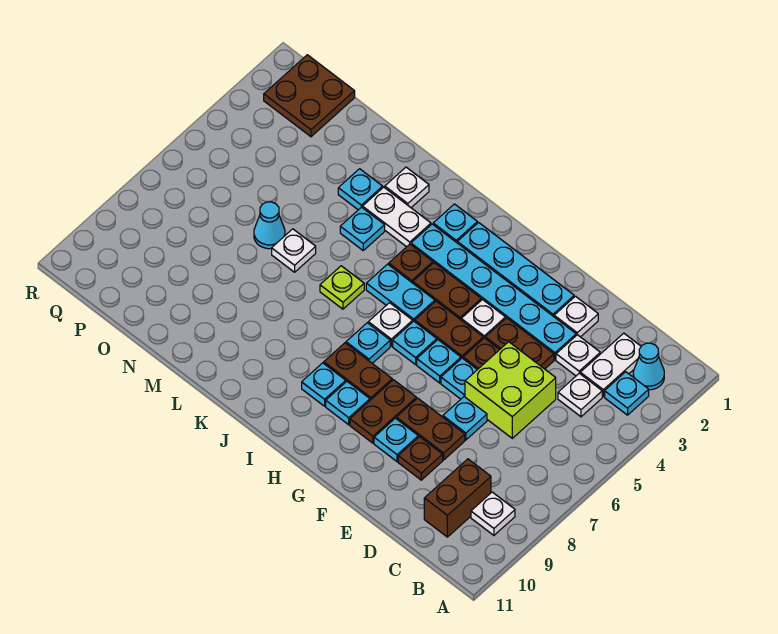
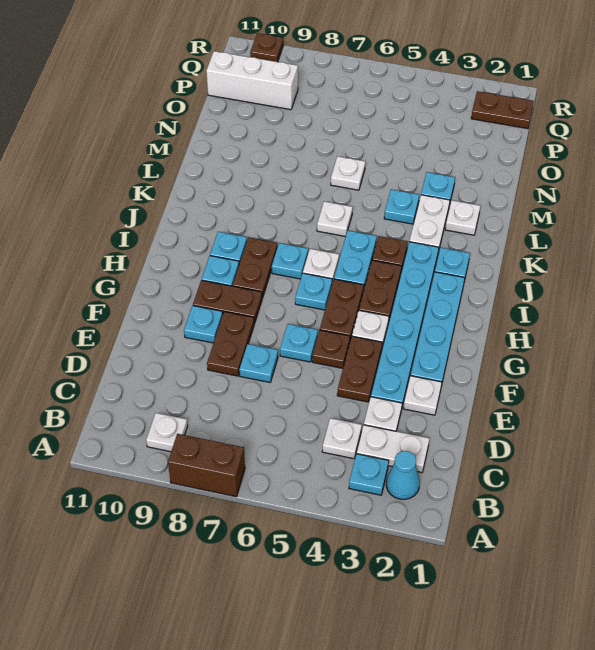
brown 1x2 brick [424,459,491,537] -> brown 1x2 brick moved to [168,434,245,497]
lime 2x2 brick [465,342,556,438] -> none
brown 1x1 plate [398,437,443,480] -> brown 1x1 plate moved to [250,33,283,62]
cyan 1x1 plate [417,340,461,383] -> none
lime 1x1 plate [320,266,364,309] -> white 1x1 plate [317,201,353,237]
cyan 1x1 cone [254,202,285,249] -> none
brown 2x2 plate [264,55,355,137] -> brown 1x2 plate [471,91,534,129]
none -> white 1x3 brick [206,51,298,110]

